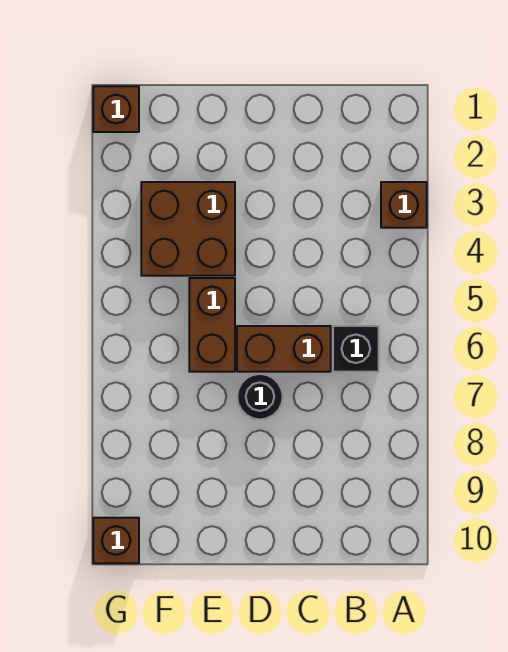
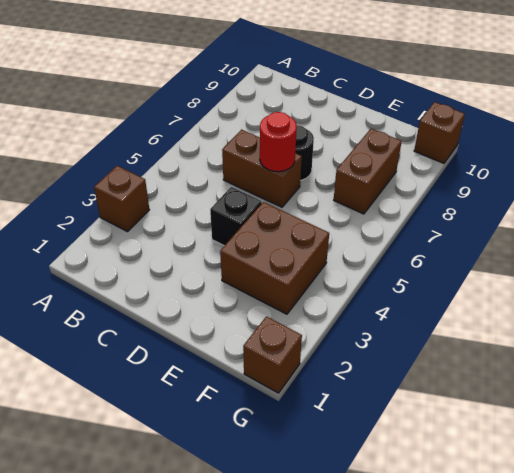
black 1x1 brick [333,326,379,372] -> black 1x1 brick moved to [210,187,262,246]
none -> red 1x1 round brick [260,112,297,172]
brown 1x2 brick [189,278,235,372] -> brown 1x2 brick moved to [334,129,402,214]

